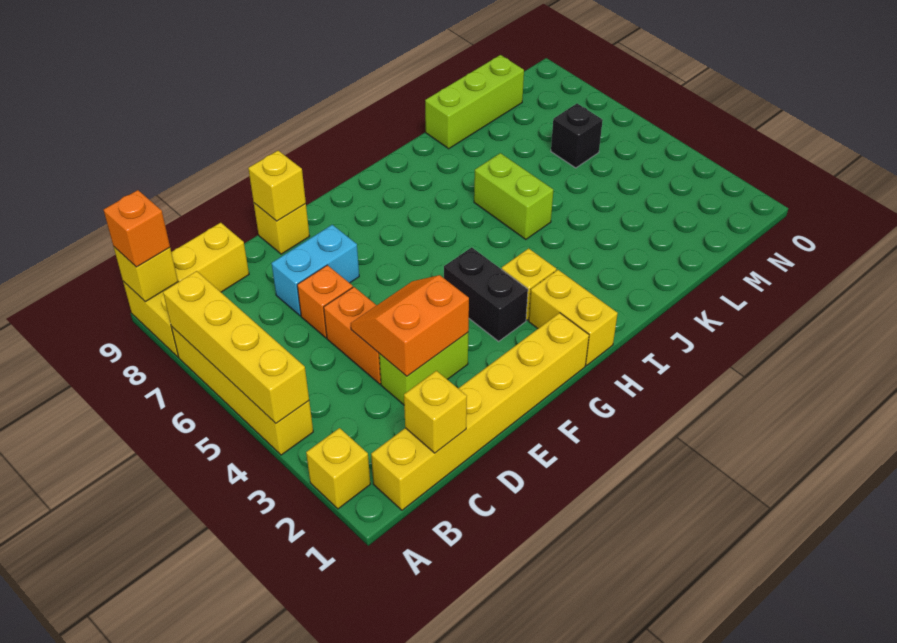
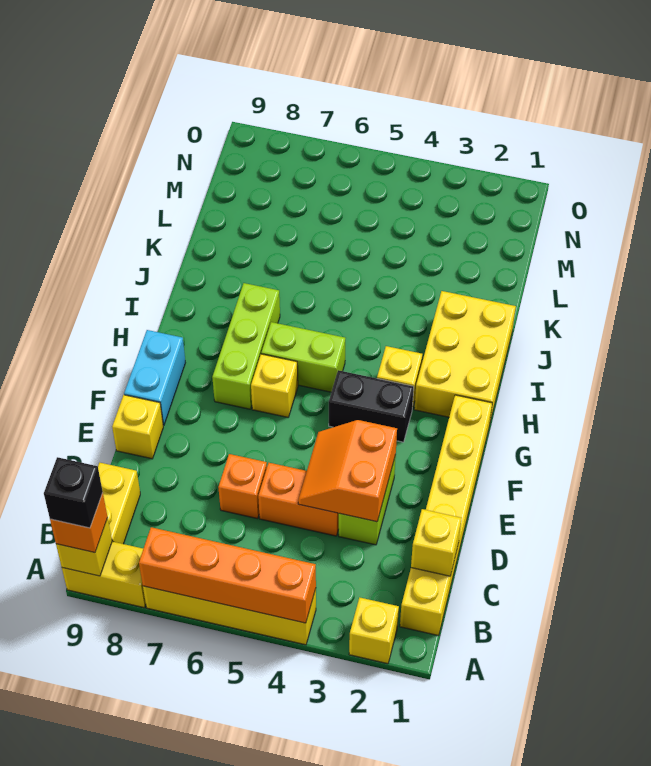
yellow 1x4 brick [163,271,309,423] -> orange 1x4 brick [139,527,316,623]
cyan 1x2 brick [272,225,359,316] -> cyan 1x2 brick moved to [124,330,185,426]
yellow 1x1 brick [248,151,306,221] -> yellow 1x1 brick moved to [251,354,298,417]
yellow 1x2 brick [529,270,618,365] -> yellow 2x3 brick [414,291,516,426]
lime 1x2 brick [474,153,553,240] -> lime 1x2 brick moved to [261,322,345,392]
lime 1x3 brick [425,55,524,149] -> lime 1x3 brick moved to [212,283,280,409]
black 1x1 brick [551,104,603,168] -> black 1x1 brick moved to [44,457,103,528]

